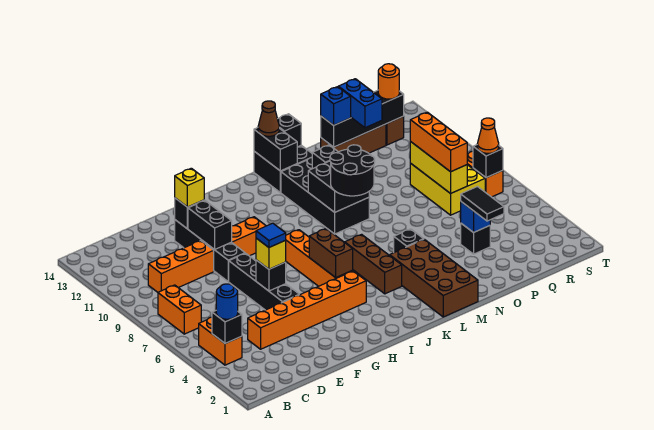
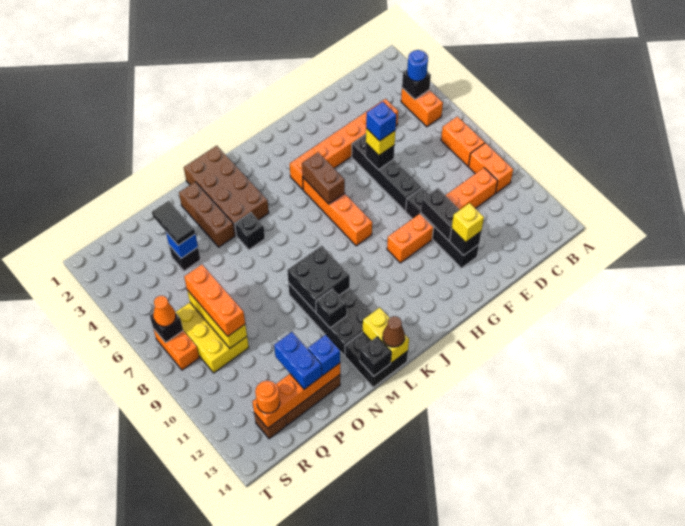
none -> orange 1x2 brick [469,143,513,193]
blue 1x1 tile [256,223,286,247] -> blue 1x1 brick [366,102,396,141]
brown 1x3 brick [345,234,402,294] -> brown 1x3 brick moved to [179,182,235,247]
black 2x2 round brick [330,145,375,196] -> none
black 1x2 brick [254,128,297,171] -> yellow 1x2 brick [363,307,409,363]
black 1x4 brick [321,90,404,147] -> orange 1x4 brick [252,363,340,428]

